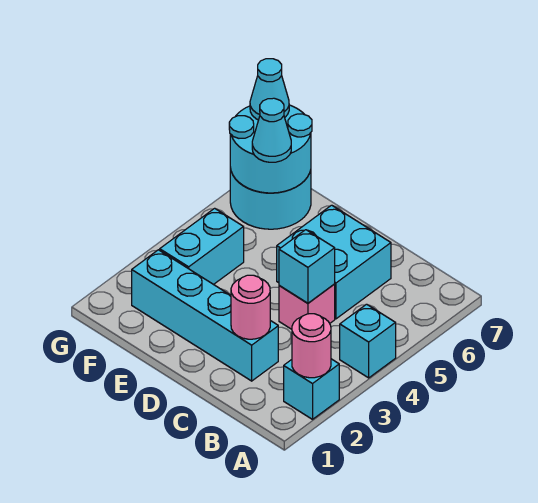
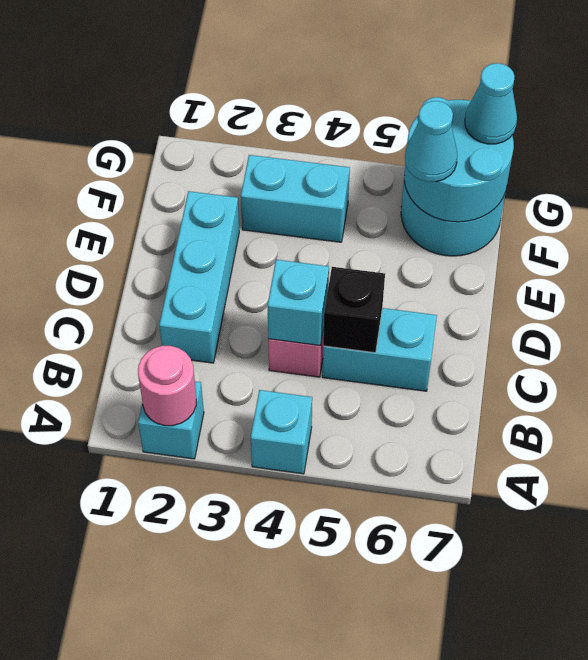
cyan 1x4 brick [132,250,278,381] -> cyan 1x3 brick [159,191,239,363]
pink 1x1 round brick [231,275,270,339] -> none
cyan 2x2 brick [277,205,391,319] -> cyan 1x2 brick [322,308,437,391]
none -> black 1x1 brick [323,267,385,353]

